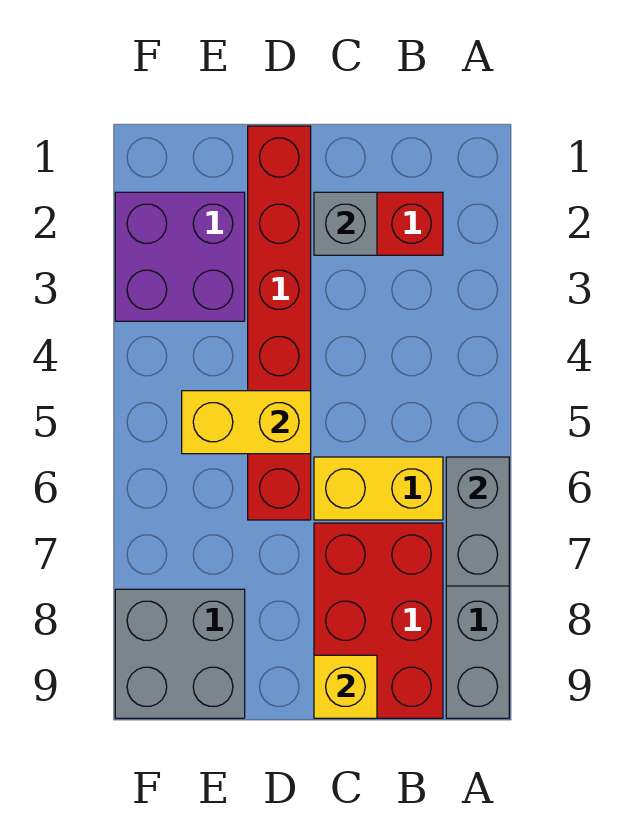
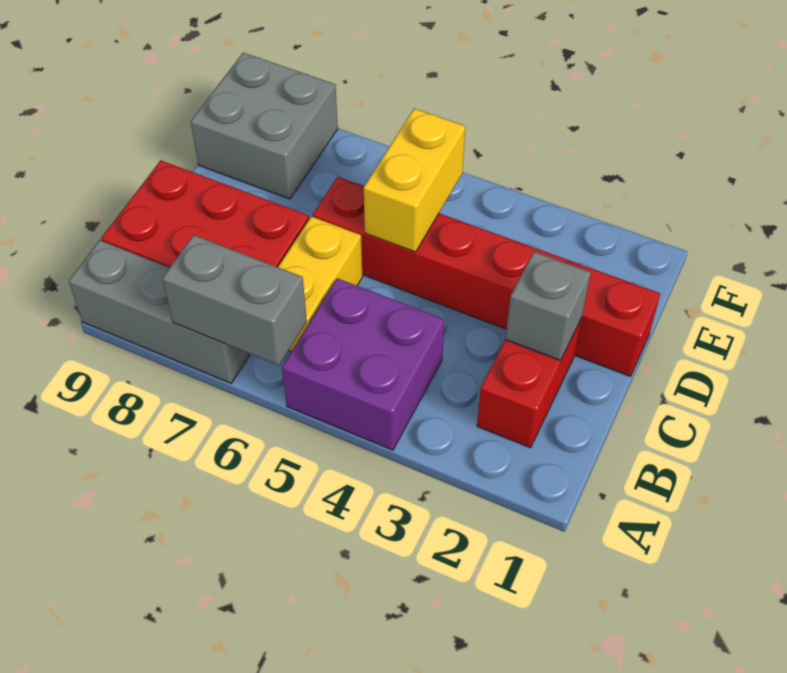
yellow 1x1 brick [314,655,377,718] -> none
purple 2x2 brick [115,192,245,321] -> purple 2x2 brick moved to [282,278,444,450]

